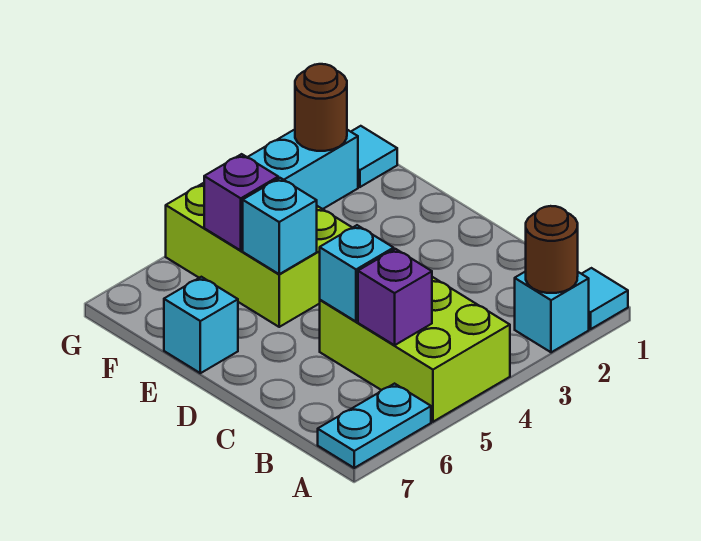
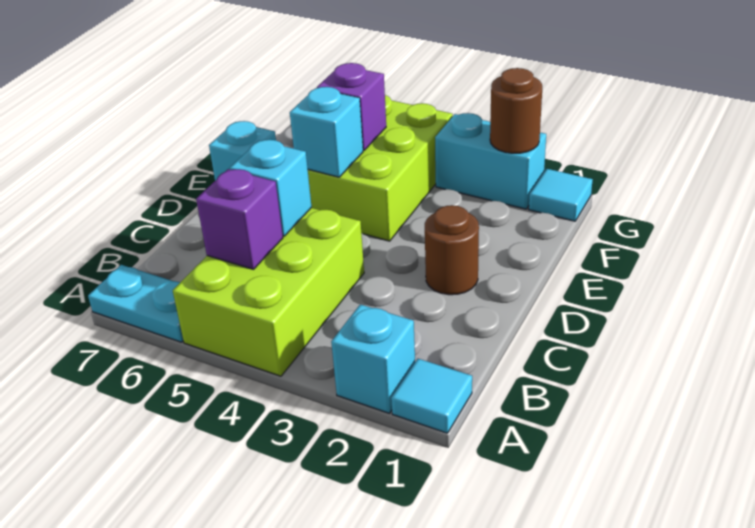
brown 1x1 round brick [526,206,578,293] -> brown 1x1 round brick moved to [425,205,479,295]

